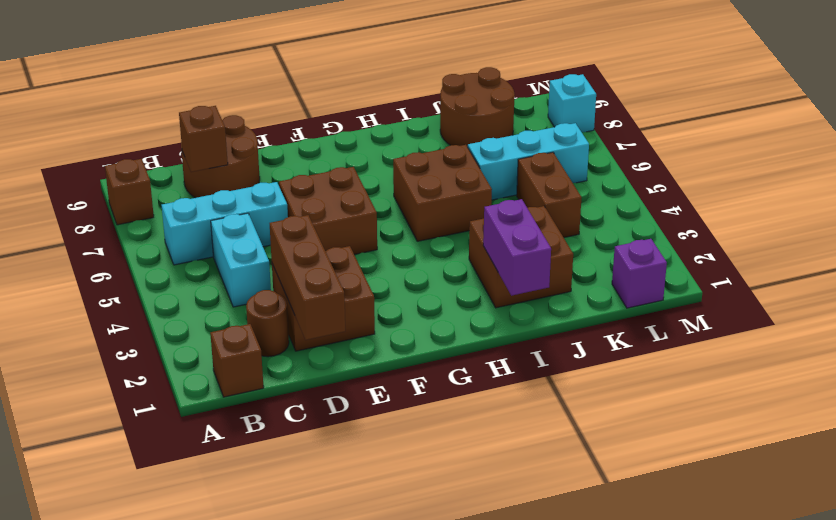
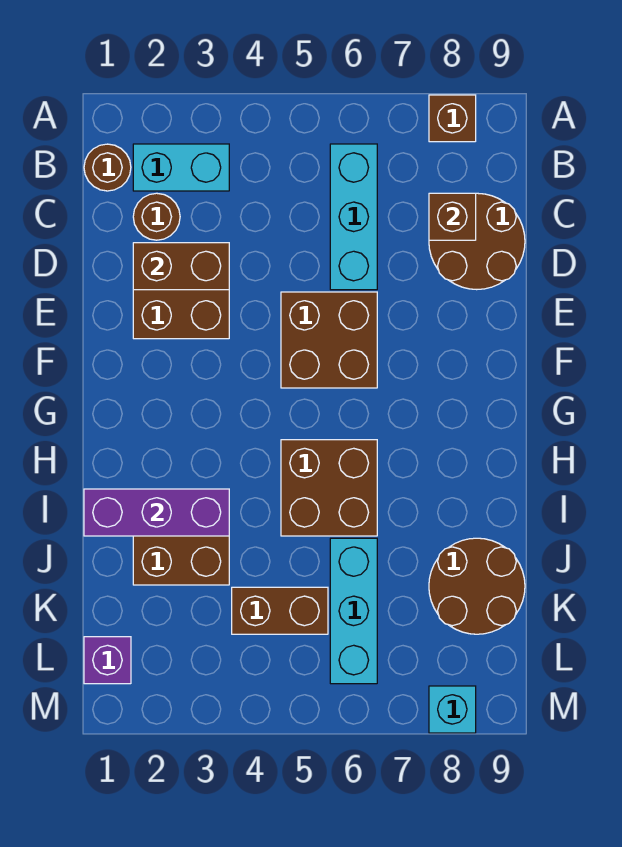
brown 1x1 brick [210,324,264,397] -> brown 1x1 round brick [84,144,131,191]
cyan 1x2 brick [211,213,271,307] -> cyan 1x2 brick moved to [133,144,229,191]
brown 1x3 brick [270,215,345,340] -> brown 1x2 brick [133,243,229,290]
purple 1x2 brick [483,199,551,296] -> purple 1x3 brick [84,489,229,536]

